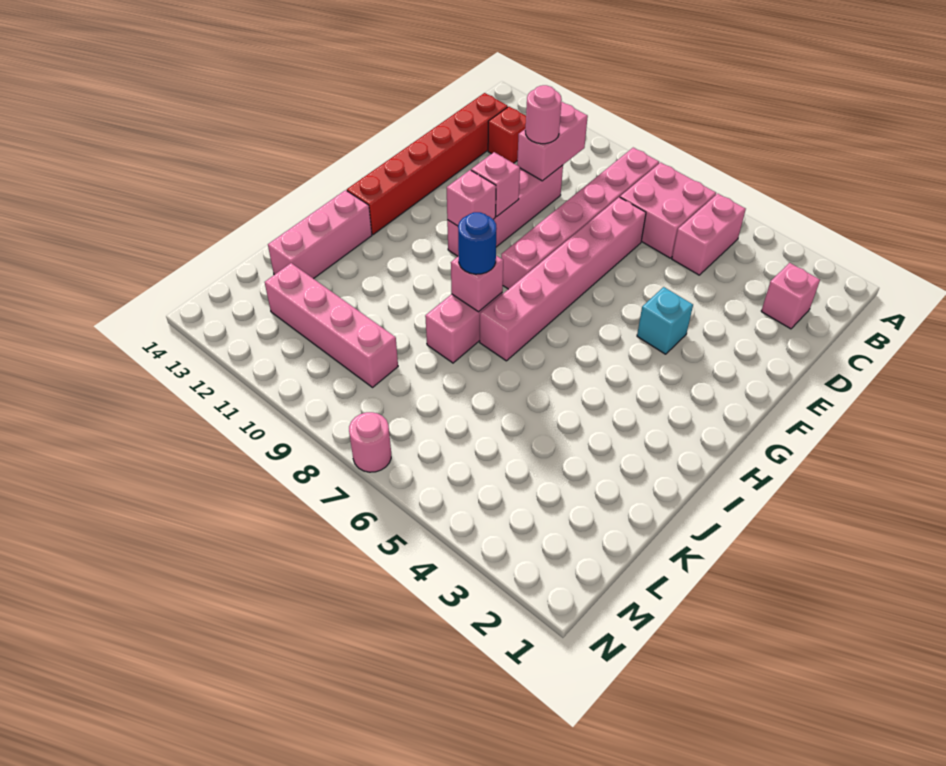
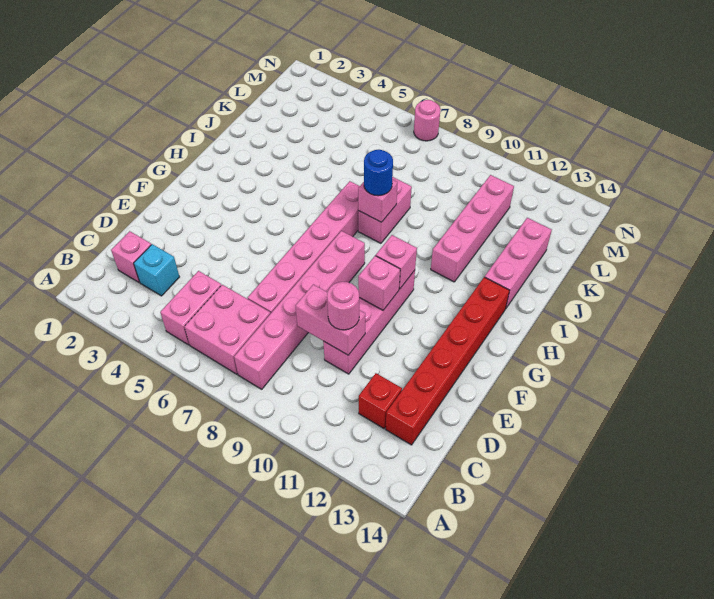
pink 1x2 brick [517,102,588,181] -> pink 1x2 brick turned to [296,284,365,355]
cyan 1x1 brick [637,287,693,354] -> cyan 1x1 brick moved to [134,244,179,296]
pink 1x4 brick [265,263,398,387] -> pink 1x4 brick turned to [431,175,514,282]

